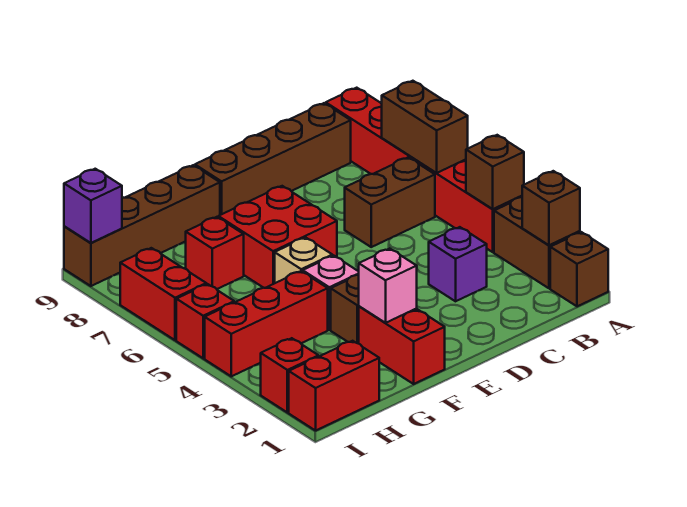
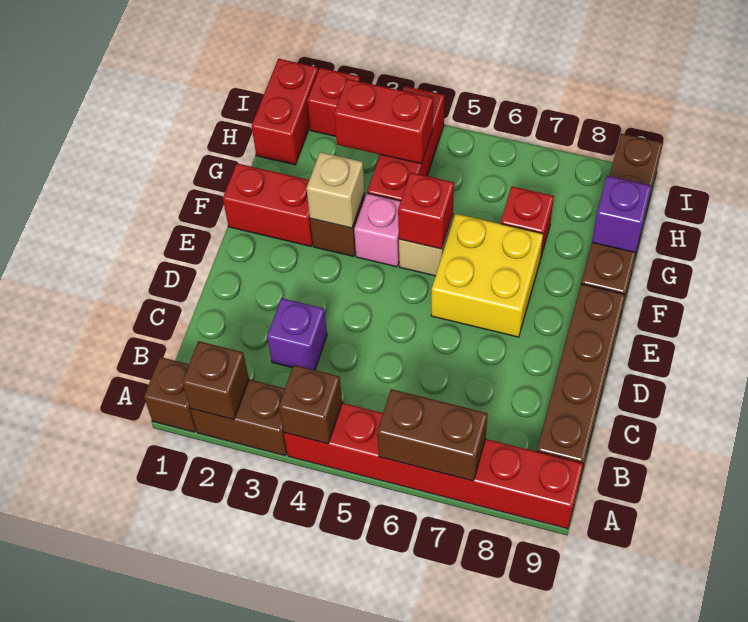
brown 1x2 brick [345,157,435,247] -> none
red 2x2 brick [218,186,337,288] -> yellow 2x2 brick [431,214,543,337]
pink 1x1 brick [359,249,417,323] -> none
none -> tan 1x1 brick [306,152,364,228]
red 1x1 brick [176,284,234,358] -> red 1x1 brick moved to [398,173,454,249]
red 1x2 brick [120,248,206,340] -> red 1x2 brick moved to [334,79,433,164]
purple 1x1 brick [64,169,122,243] -> purple 1x1 brick moved to [592,176,651,253]

